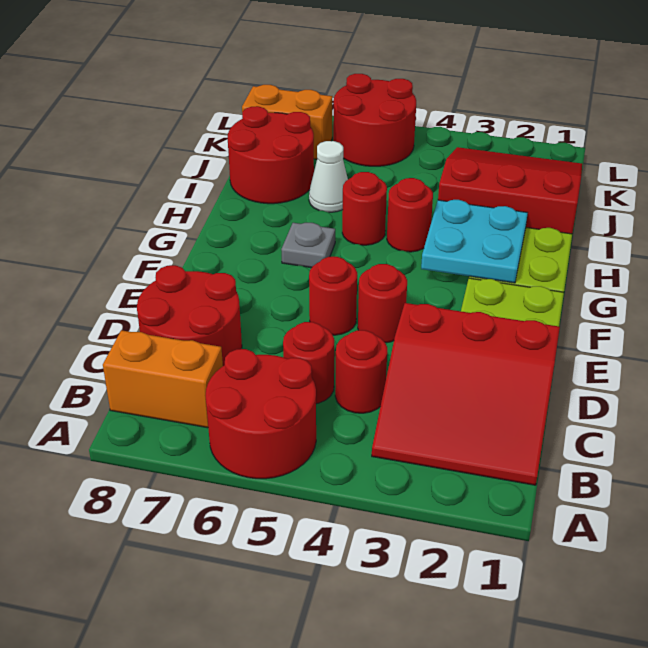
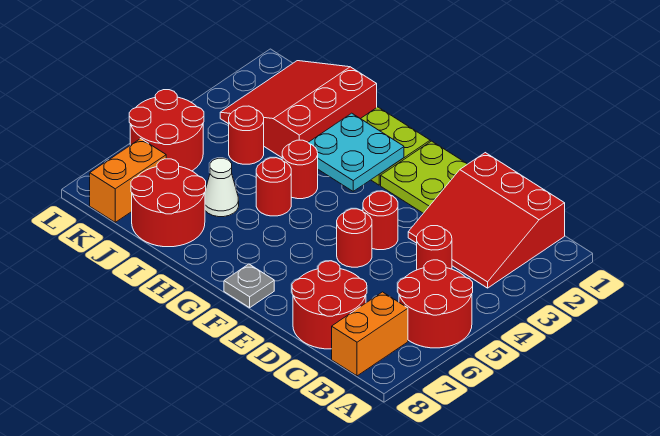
red 3x3 slope [372,303,560,485] -> red 3x3 slope turned to [408,153,565,288]
red 1x1 round brick [283,322,334,404] -> red 1x1 round brick moved to [229,106,264,164]
grey 1x1 plate [281,223,335,268] -> grey 1x1 plate moved to [224,264,274,308]

